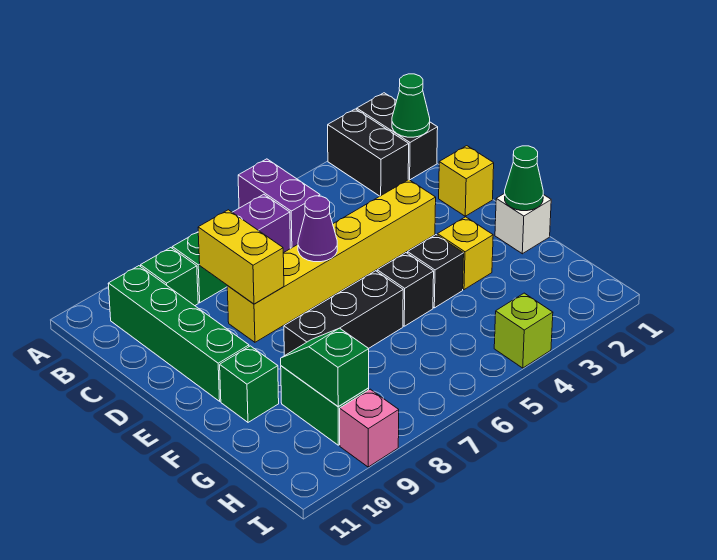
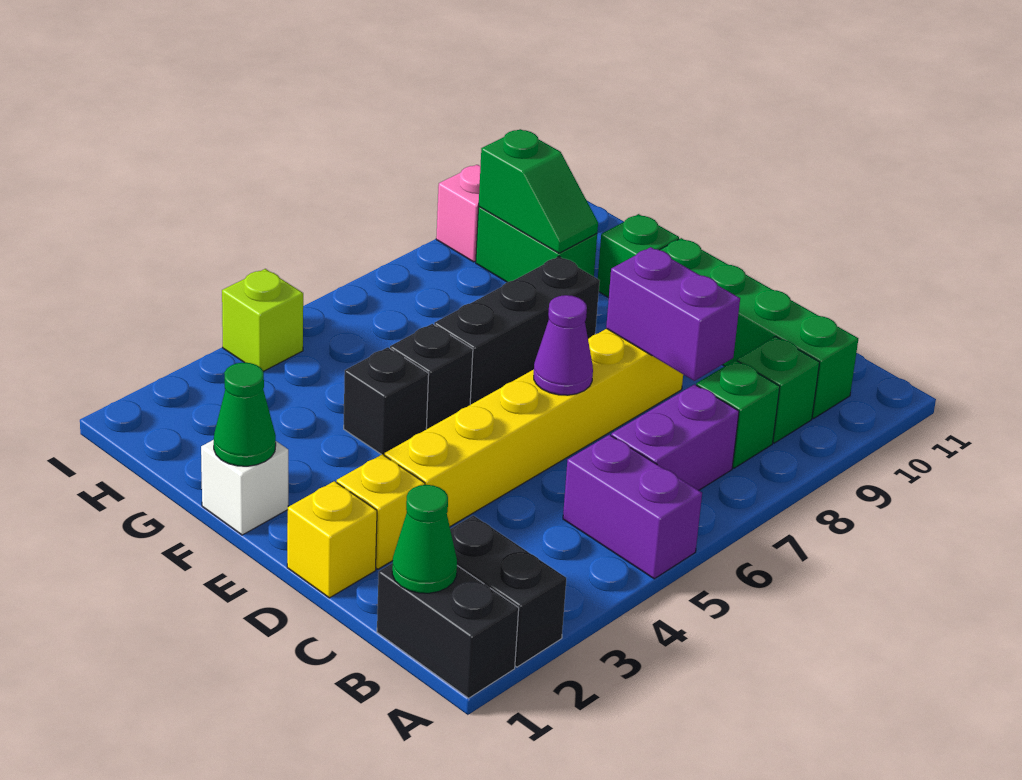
yellow 1x2 brick [198,210,284,304] -> purple 1x2 brick [606,247,740,381]
yellow 1x1 brick [437,217,493,290] -> yellow 1x1 brick moved to [337,454,425,569]

